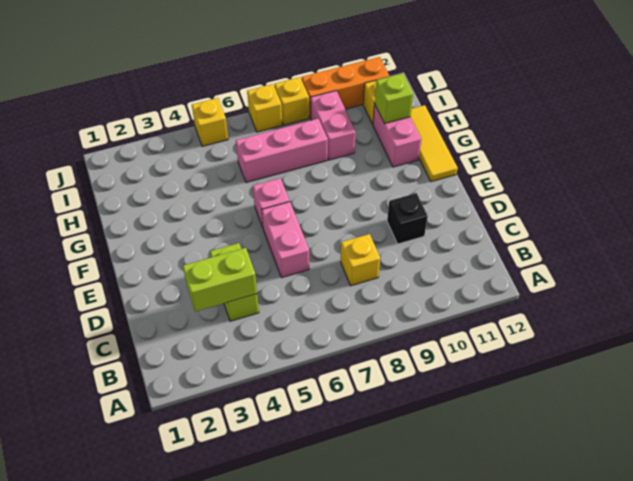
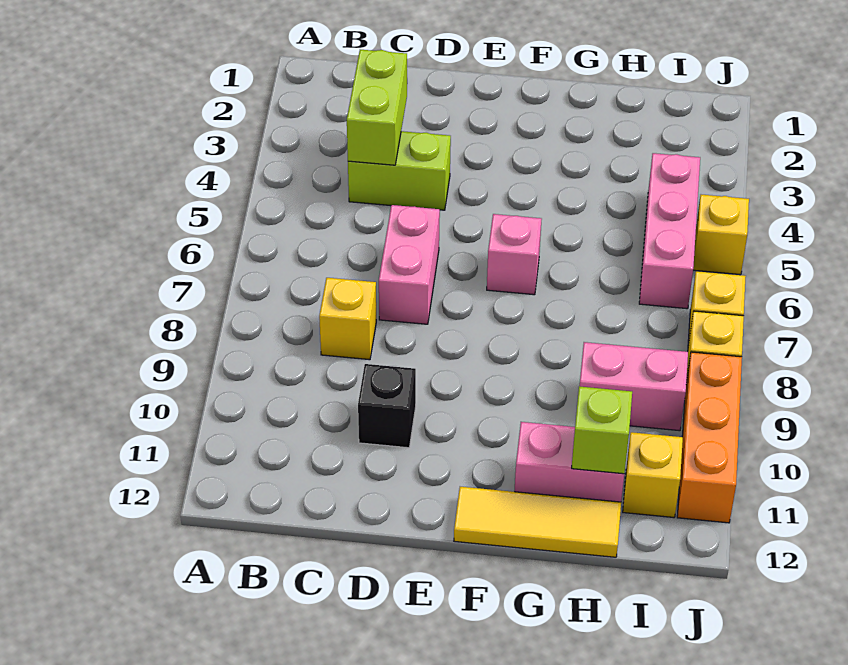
pink 1x2 brick [262,202,309,278] -> pink 1x2 brick turned to [379,205,440,324]
pink 1x3 brick [236,119,328,183] -> pink 1x3 brick moved to [639,153,700,309]

